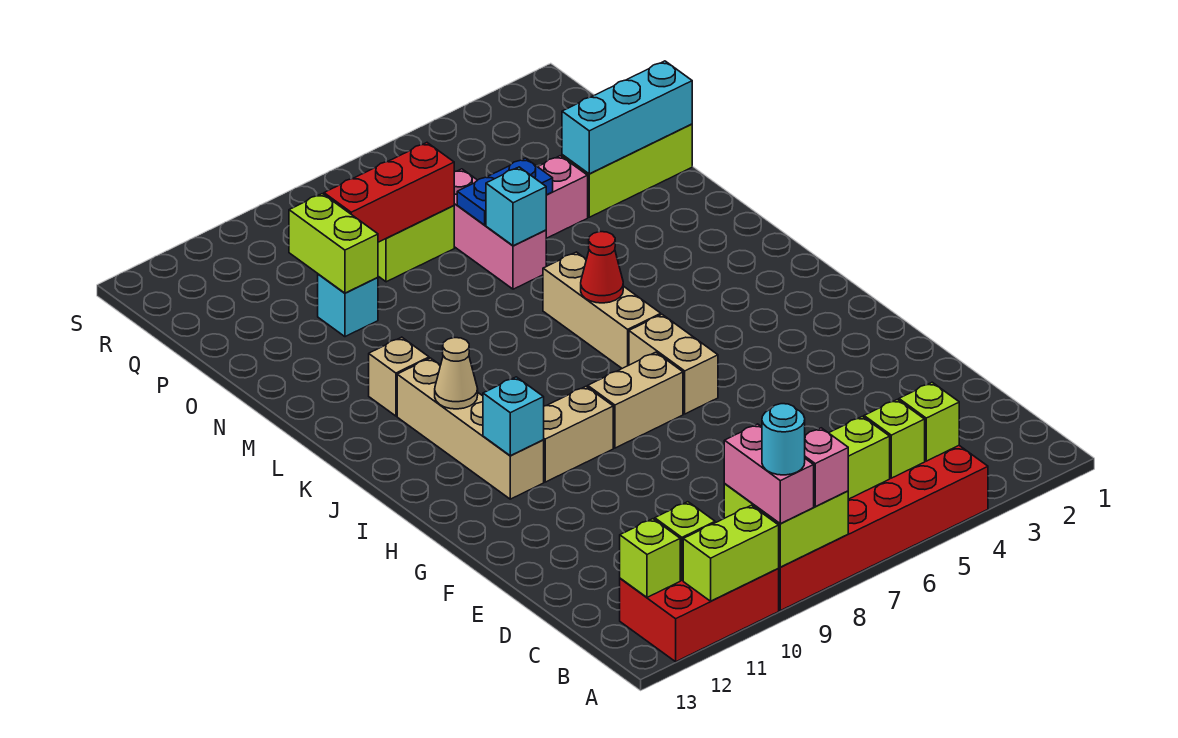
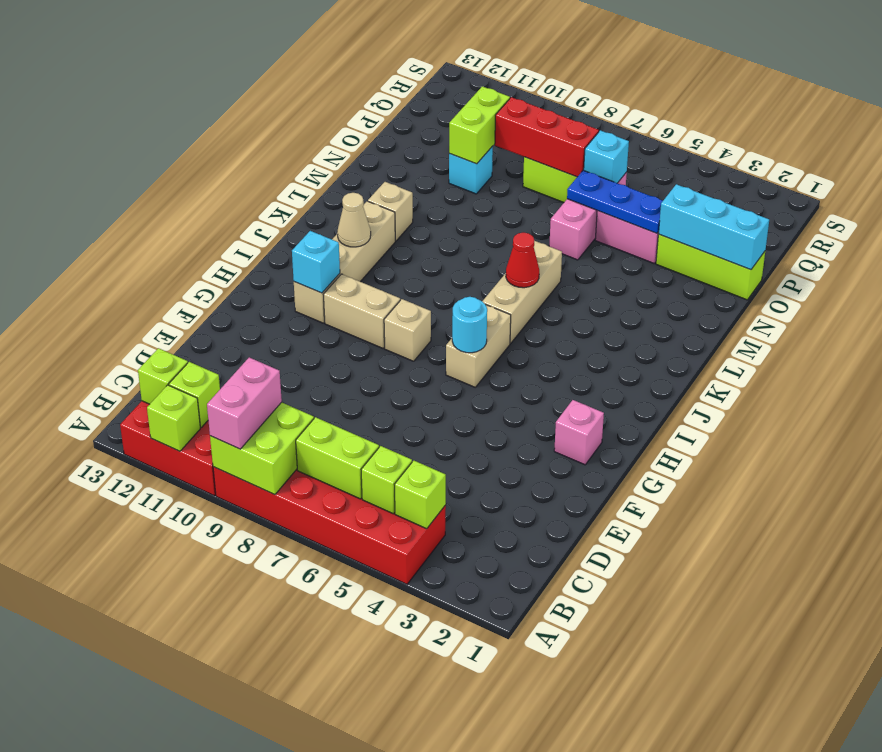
pink 1x1 brick [805,428,848,506] -> pink 1x1 brick moved to [554,400,604,465]
cyan 1x1 round brick [762,404,805,475] -> cyan 1x1 round brick moved to [452,297,487,353]
lime 1x2 brick [683,505,779,601] -> lime 1x1 brick [147,385,200,451]
tan 1x2 brick [588,352,683,448] -> tan 1x1 brick [384,299,431,361]
cyan 1x1 brick [486,167,546,246] -> cyan 1x1 brick moved to [584,130,629,183]
blue 1x2 plate [457,158,553,225] -> blue 1x3 plate [567,170,663,233]

